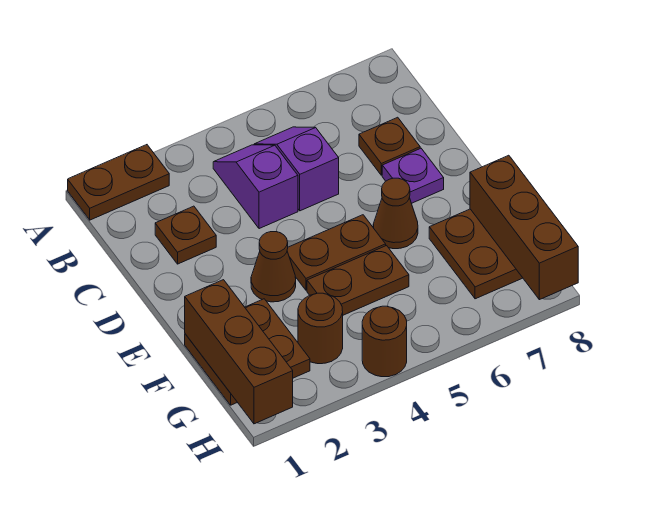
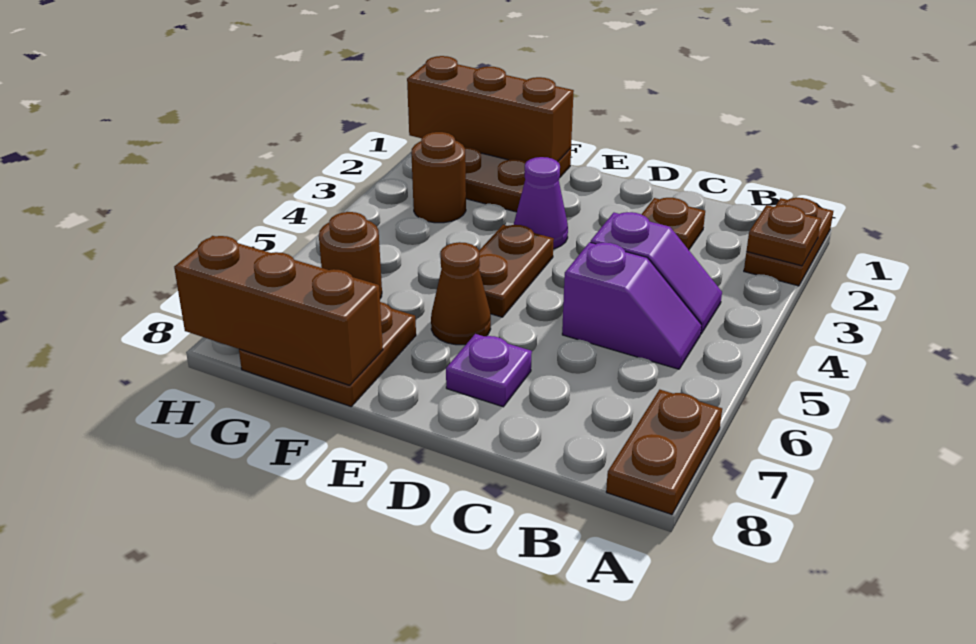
brown 1x1 plate [359,117,420,175] -> brown 1x1 plate moved to [746,205,821,266]
brown 1x1 cone [251,232,296,302] -> purple 1x1 cone [514,157,568,249]
brown 1x2 plate [307,246,409,315] -> brown 1x2 plate moved to [606,390,722,515]
brown 1x1 round brick [362,306,407,377] -> brown 1x1 round brick moved to [319,212,382,298]

